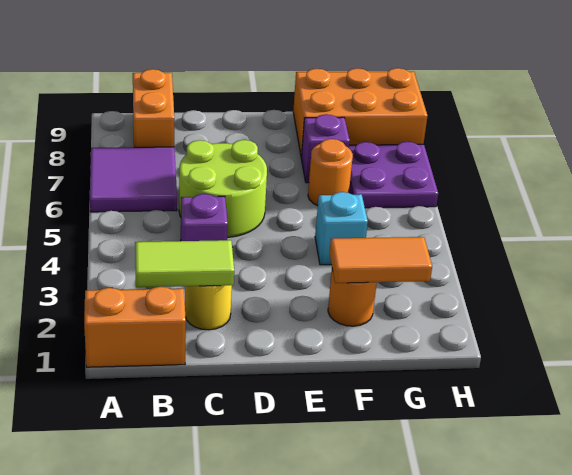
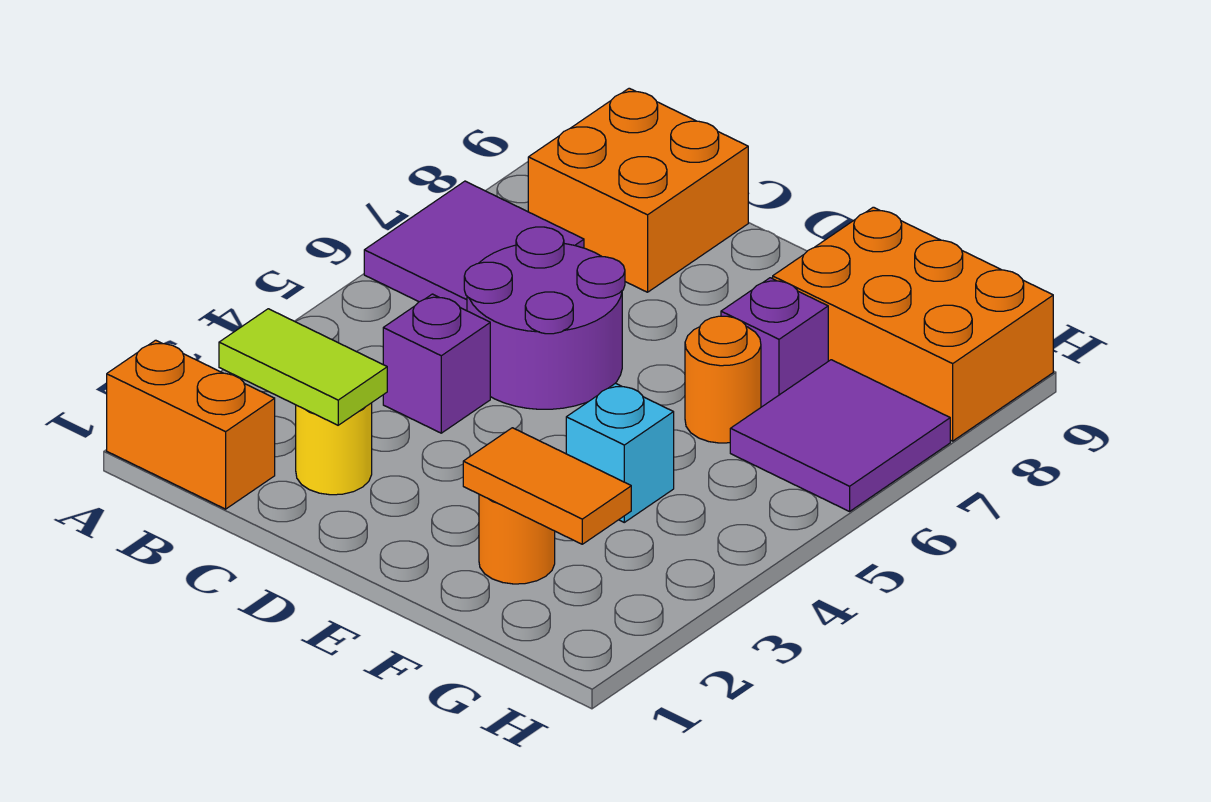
orange 1x2 brick [133,69,174,147] -> orange 2x2 brick [528,88,748,292]
lime 2x2 round brick [179,140,267,237] -> purple 2x2 round brick [464,227,625,409]
purple 2x2 plate [349,142,438,208] -> purple 2x2 tile [730,360,950,511]

